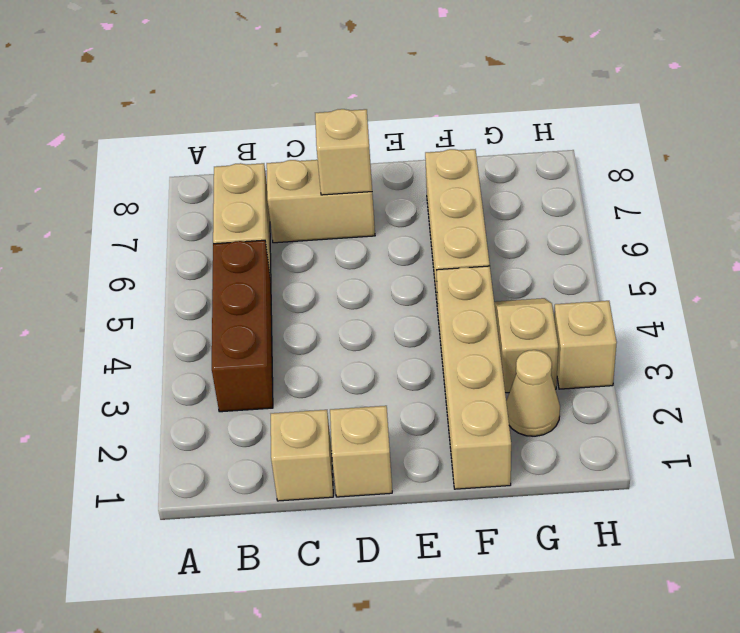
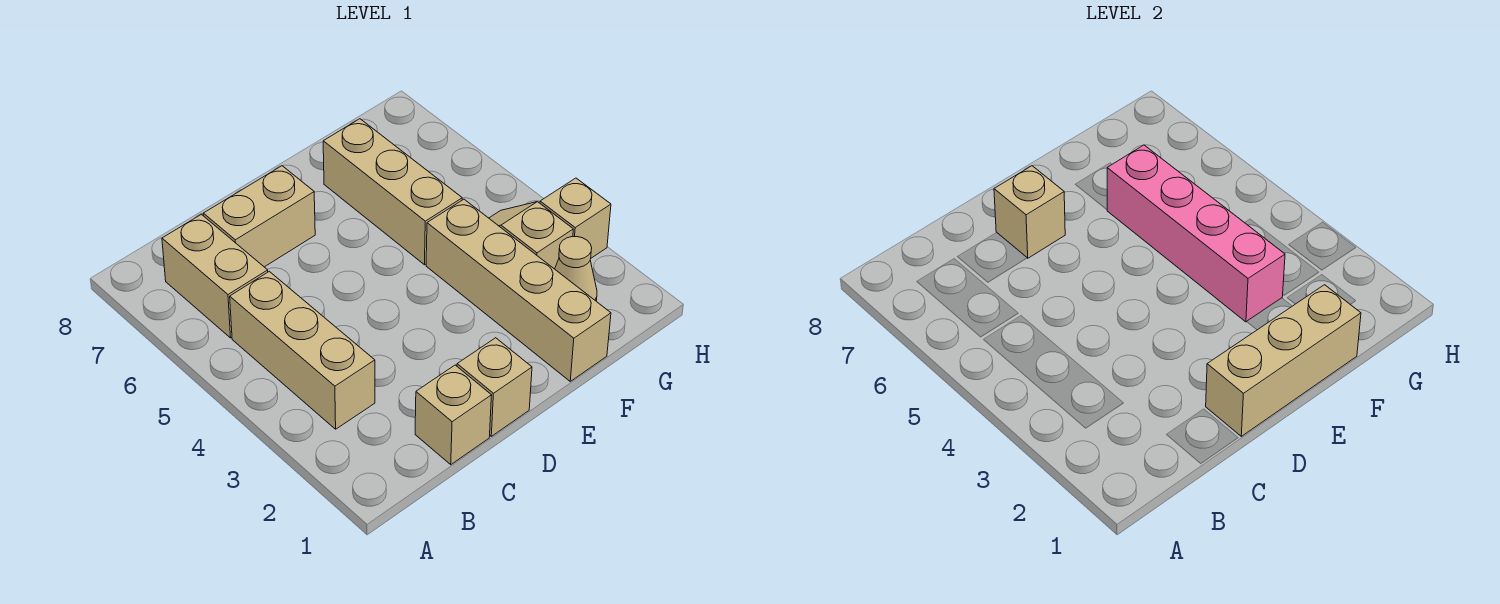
brown 1x3 brick [212,240,273,412] -> tan 1x3 brick [230,271,375,429]
none -> tan 1x3 brick [1206,285,1361,436]
none -> pink 1x4 brick [1107,145,1285,322]

